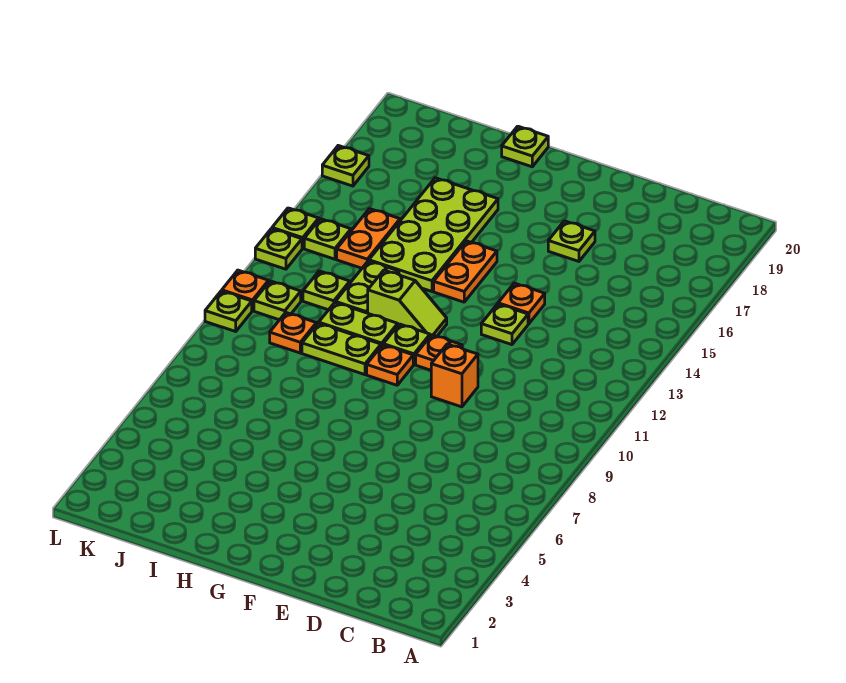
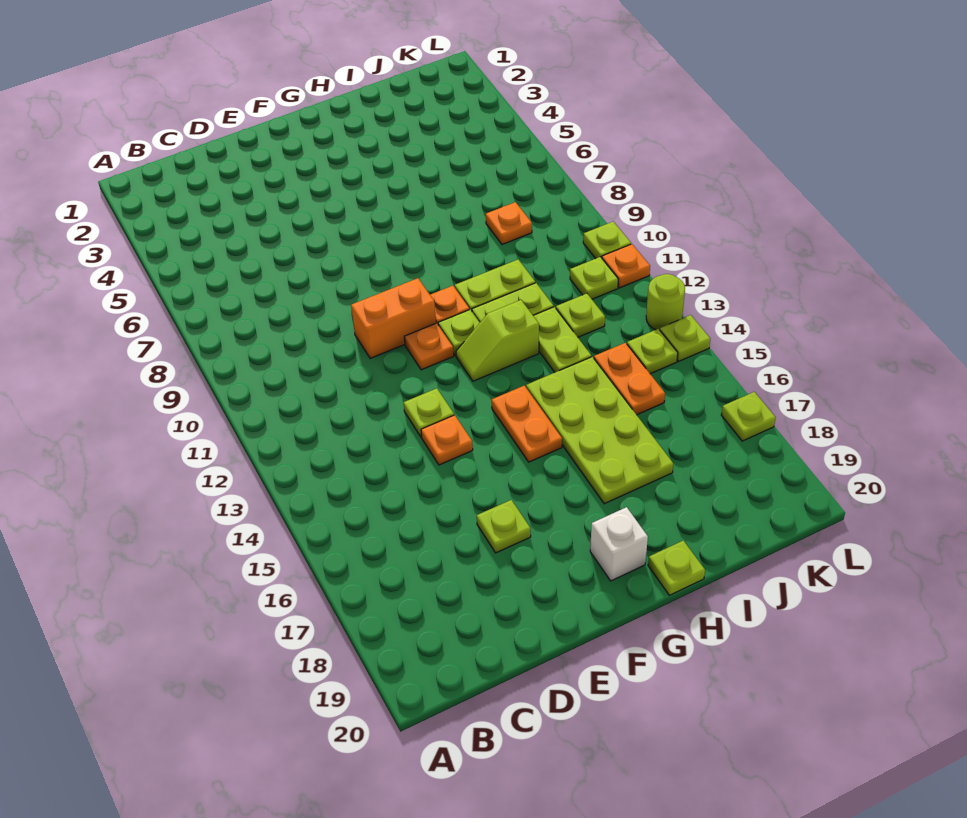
orange 1x1 brick [431,344,478,407] -> orange 1x2 brick [351,278,436,358]
none -> white 1x1 brick [590,507,648,581]
orange 1x1 plate [270,313,316,353] -> orange 1x1 plate moved to [486,202,532,245]
lime 1x1 plate [255,229,302,269] -> lime 1x1 round brick [646,274,685,330]

